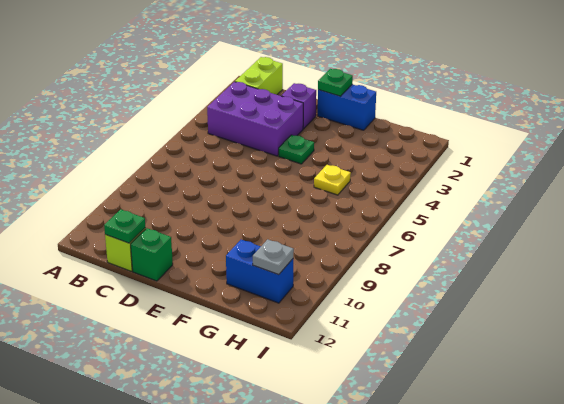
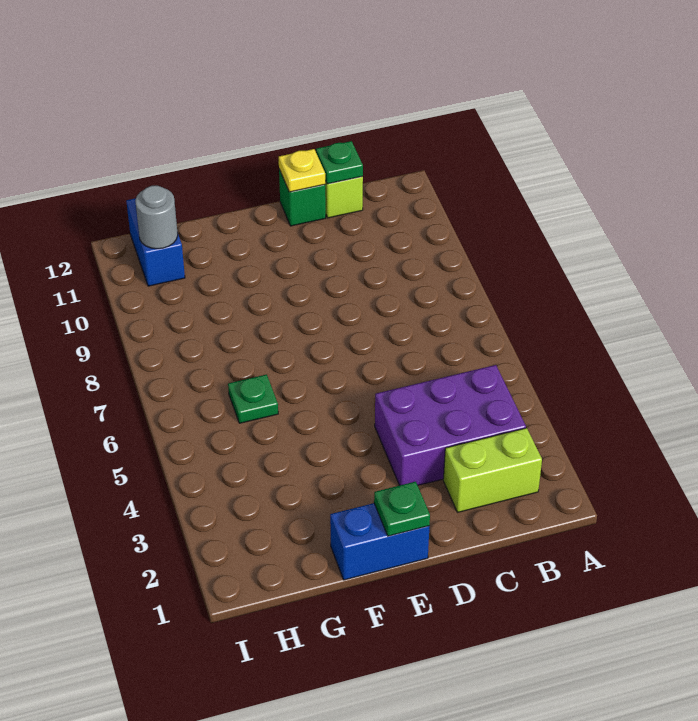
lime 1x2 brick [235,57,283,95] -> lime 1x2 brick turned to [443,428,542,512]
purple 1x1 brick [282,83,316,129] -> none
green 1x1 plate [279,135,314,164] -> green 1x1 plate moved to [228,374,278,423]
yellow 1x1 plate [314,165,351,195] -> yellow 1x1 plate moved to [279,149,325,192]
blue 1x2 brick [226,240,293,303] -> blue 1x2 brick turned to [126,198,185,286]
grey 1x1 plate [253,239,294,275] -> grey 1x1 round brick [135,186,178,249]

